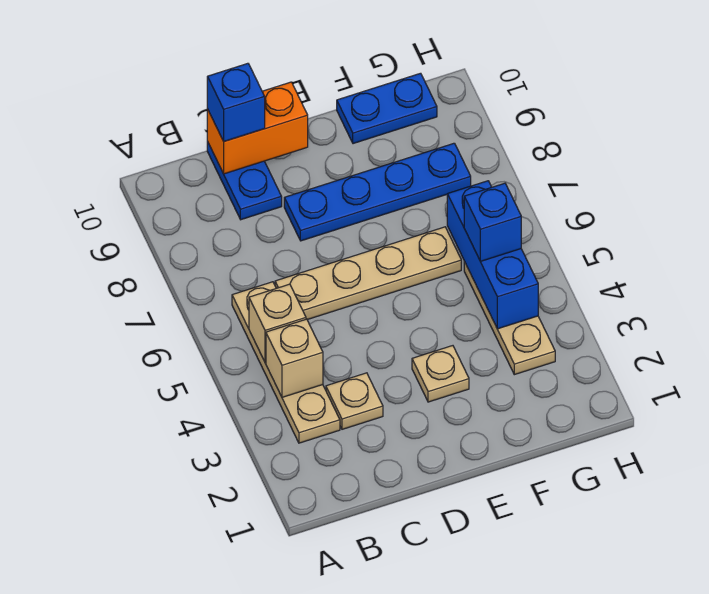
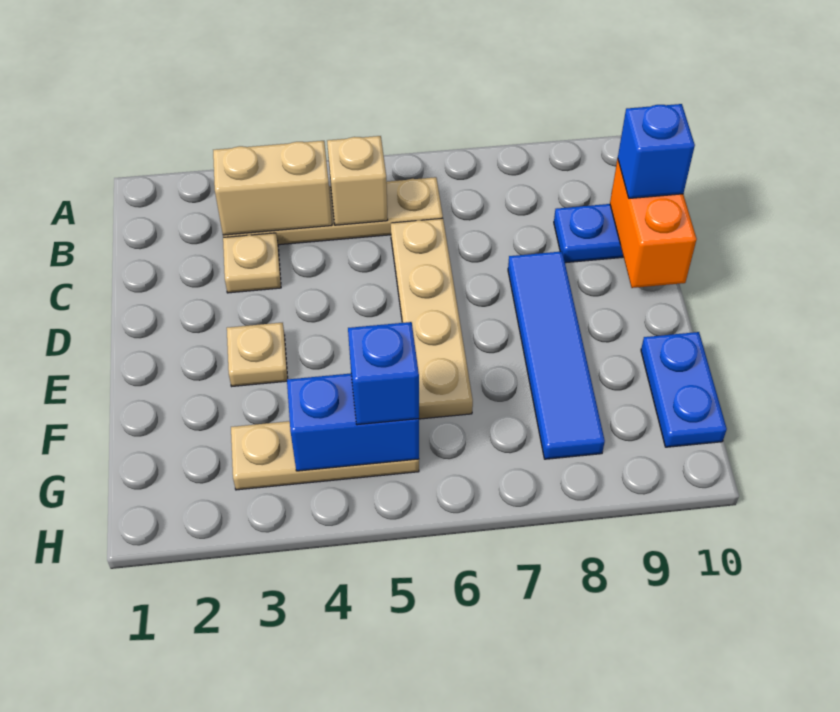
tan 1x1 brick [266,319,323,397] -> tan 1x2 brick [213,141,332,235]
blue 1x4 plate [284,143,471,241] -> blue 1x4 tile [508,251,605,459]
blue 1x3 brick [447,181,538,329] -> blue 1x2 brick [287,373,419,471]

